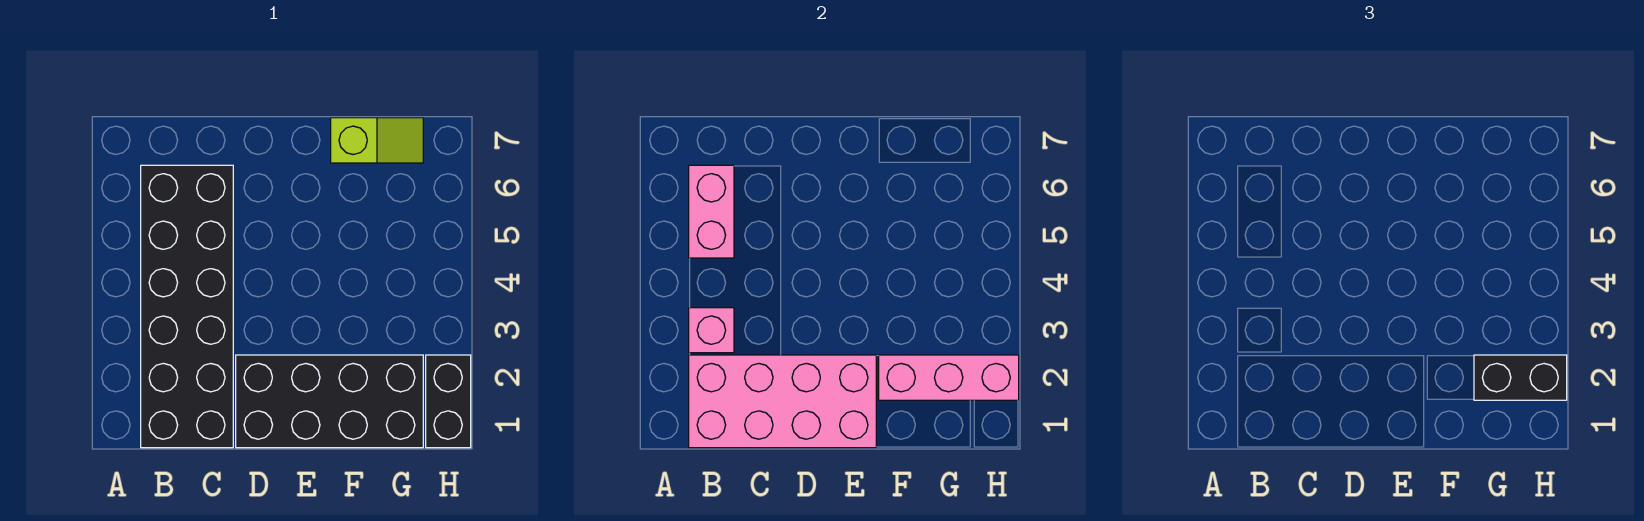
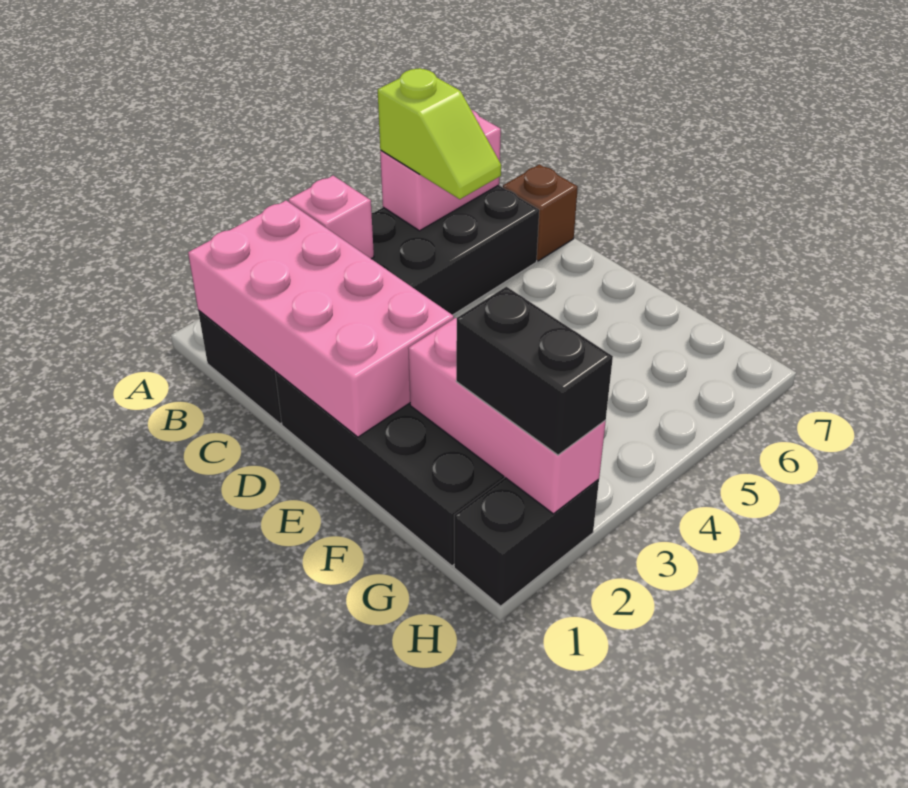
none -> brown 1x1 brick [503,164,578,261]
lime 1x2 slope [331,118,423,163] -> lime 1x2 slope moved to [378,68,501,199]

